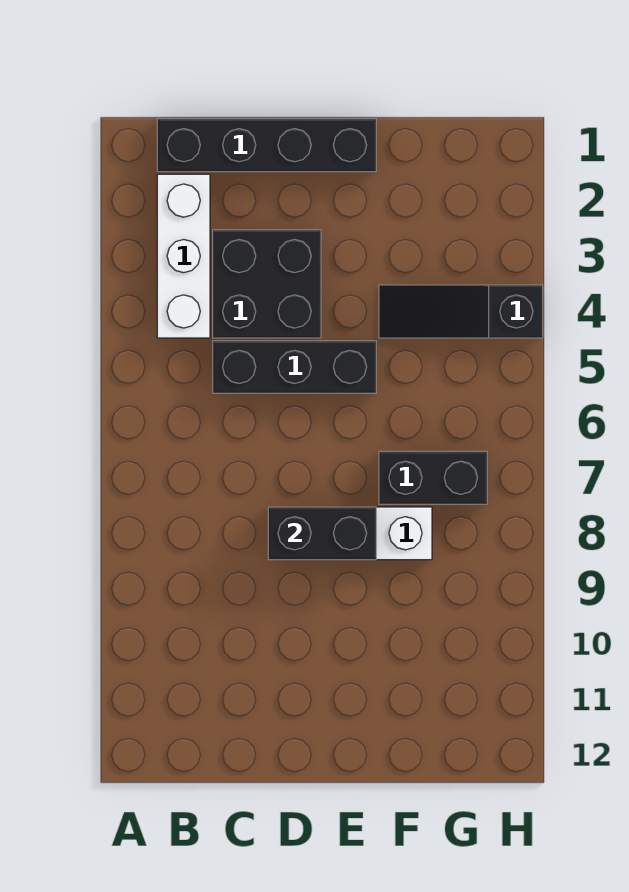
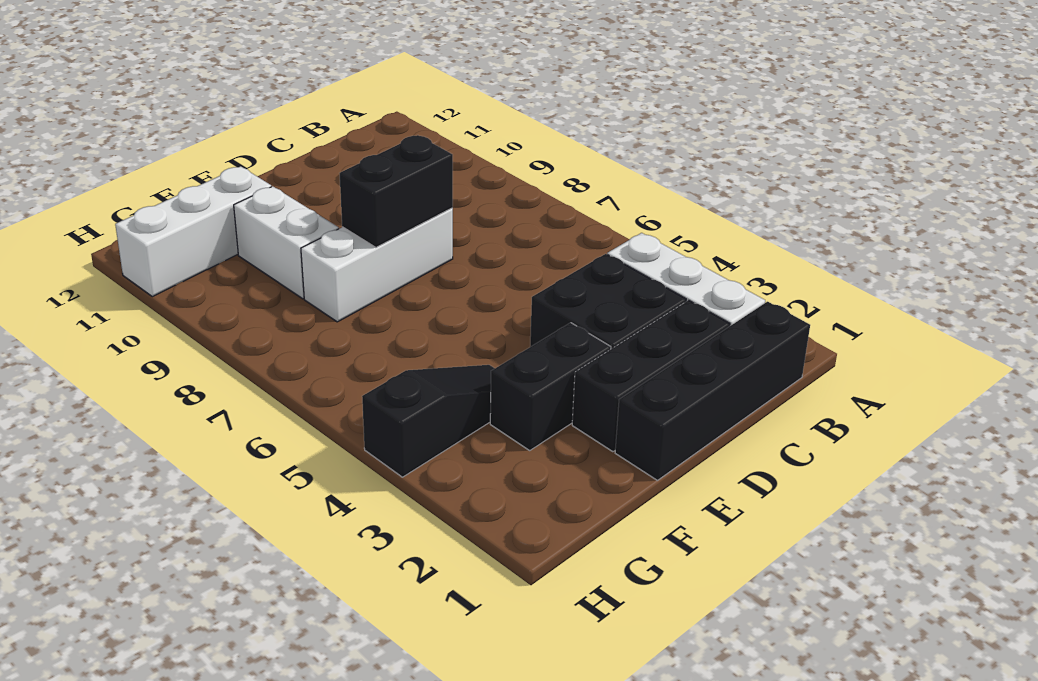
black 1x3 brick [213,341,376,393] -> black 1x3 brick moved to [572,300,730,452]
black 1x2 brick [379,451,487,504] -> black 1x2 brick moved to [490,323,611,450]
none -> white 1x2 brick [234,186,339,299]
none -> white 1x3 brick [115,166,271,297]

